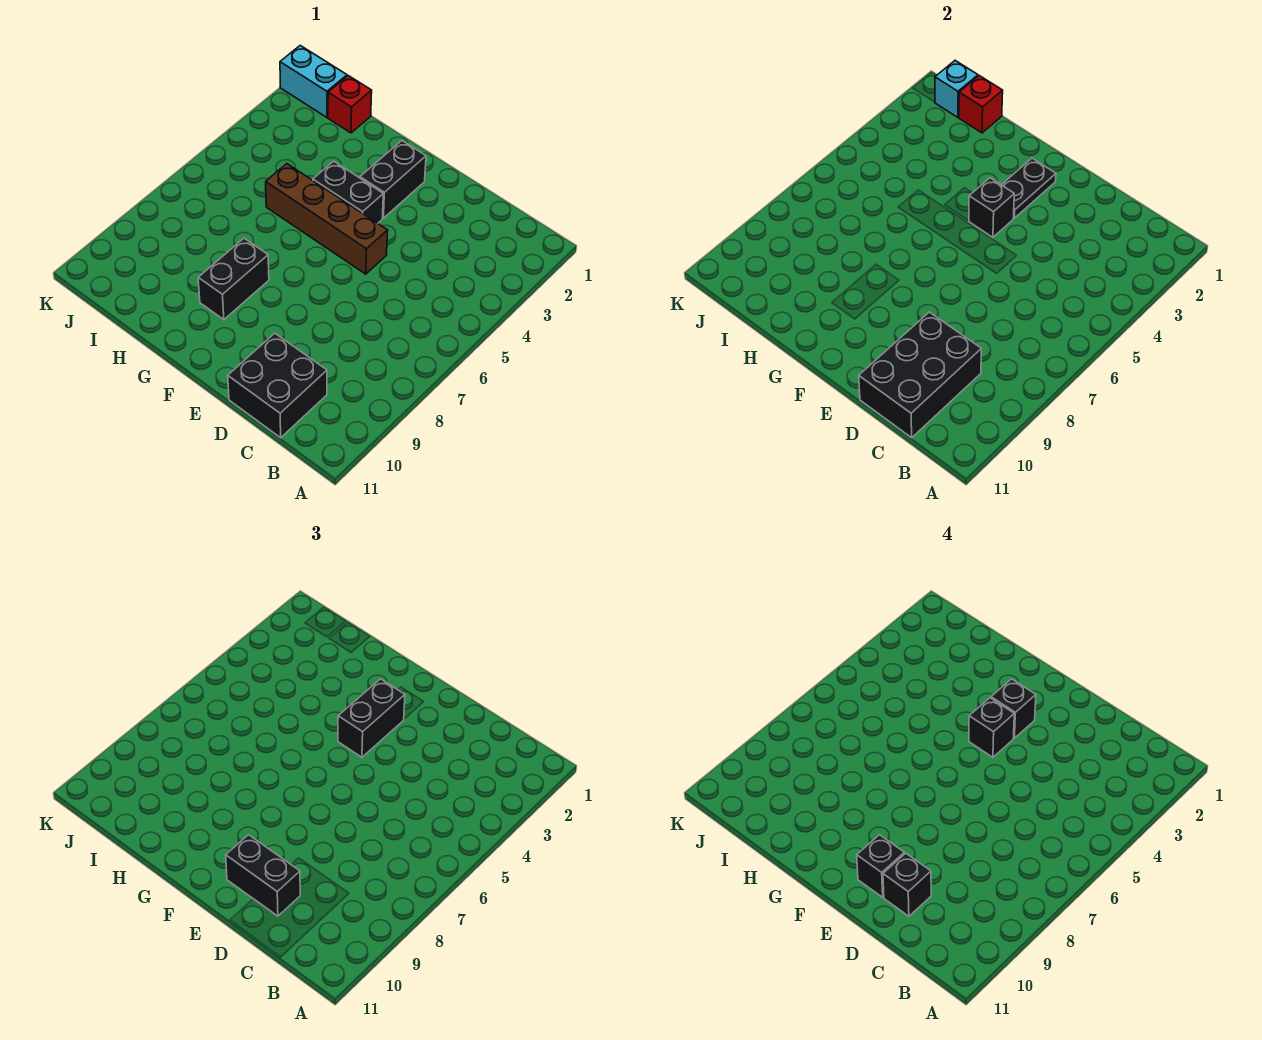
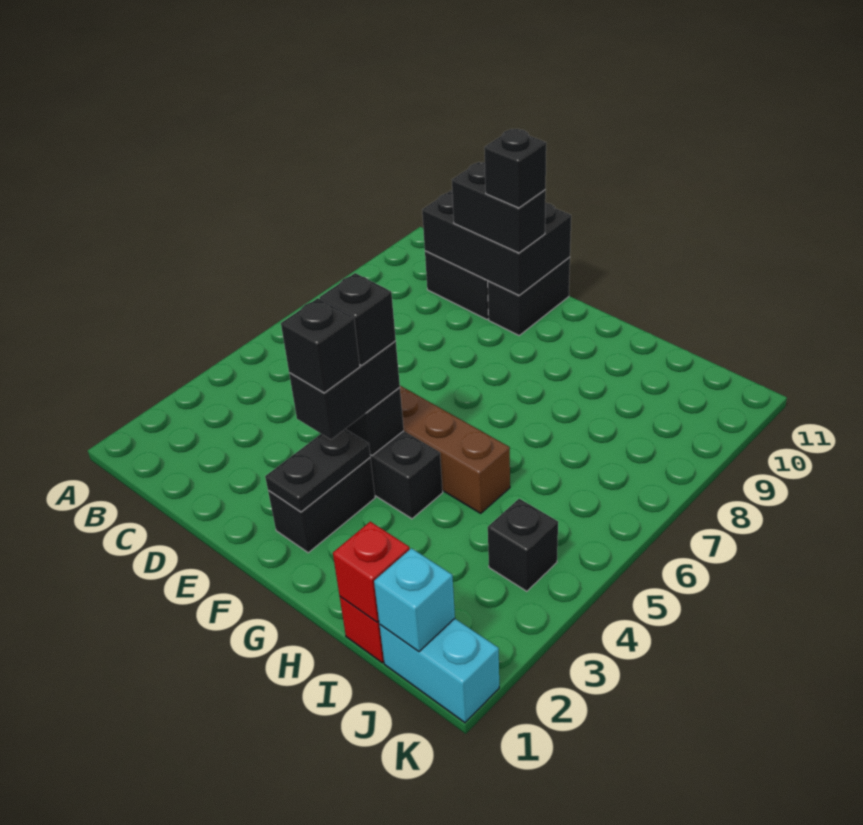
black 2x3 brick [859,312,981,438] -> black 2x3 brick turned to [422,190,571,295]
black 1x1 brick [883,853,931,916] -> black 1x1 brick moved to [488,499,558,591]
black 1x2 brick [198,238,269,320] -> black 1x2 brick moved to [488,257,570,335]

